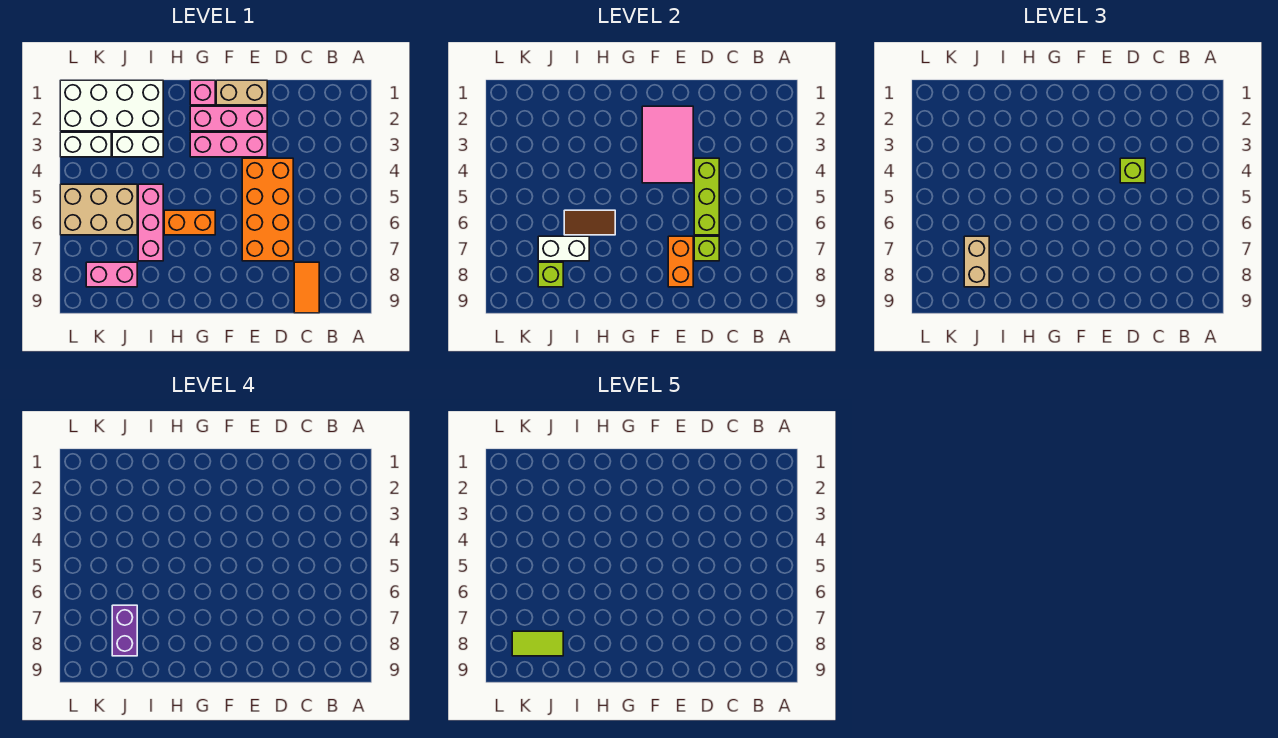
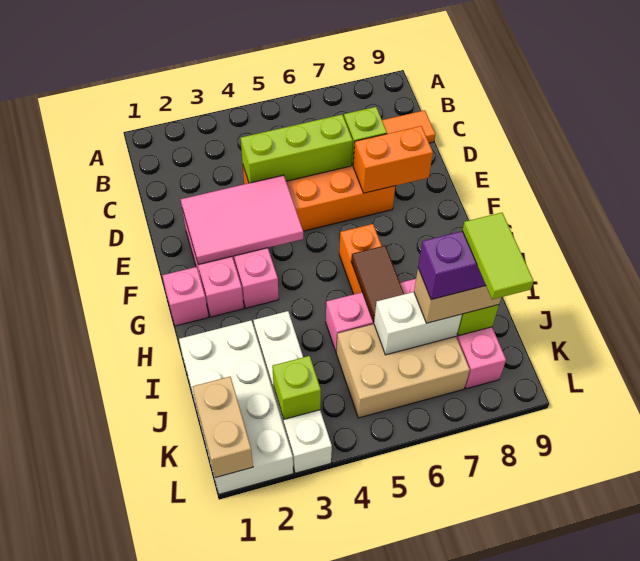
lime 1x1 brick [1120,158,1145,183] -> lime 1x1 brick moved to [272,356,321,419]
tan 1x2 brick [216,80,267,105] -> tan 1x2 brick moved to [193,377,253,478]
white 1x2 brick [538,236,589,261] -> white 1x2 brick turned to [374,292,462,355]
tan 2x3 brick [60,184,137,235] -> tan 2x3 brick turned to [336,324,470,418]

